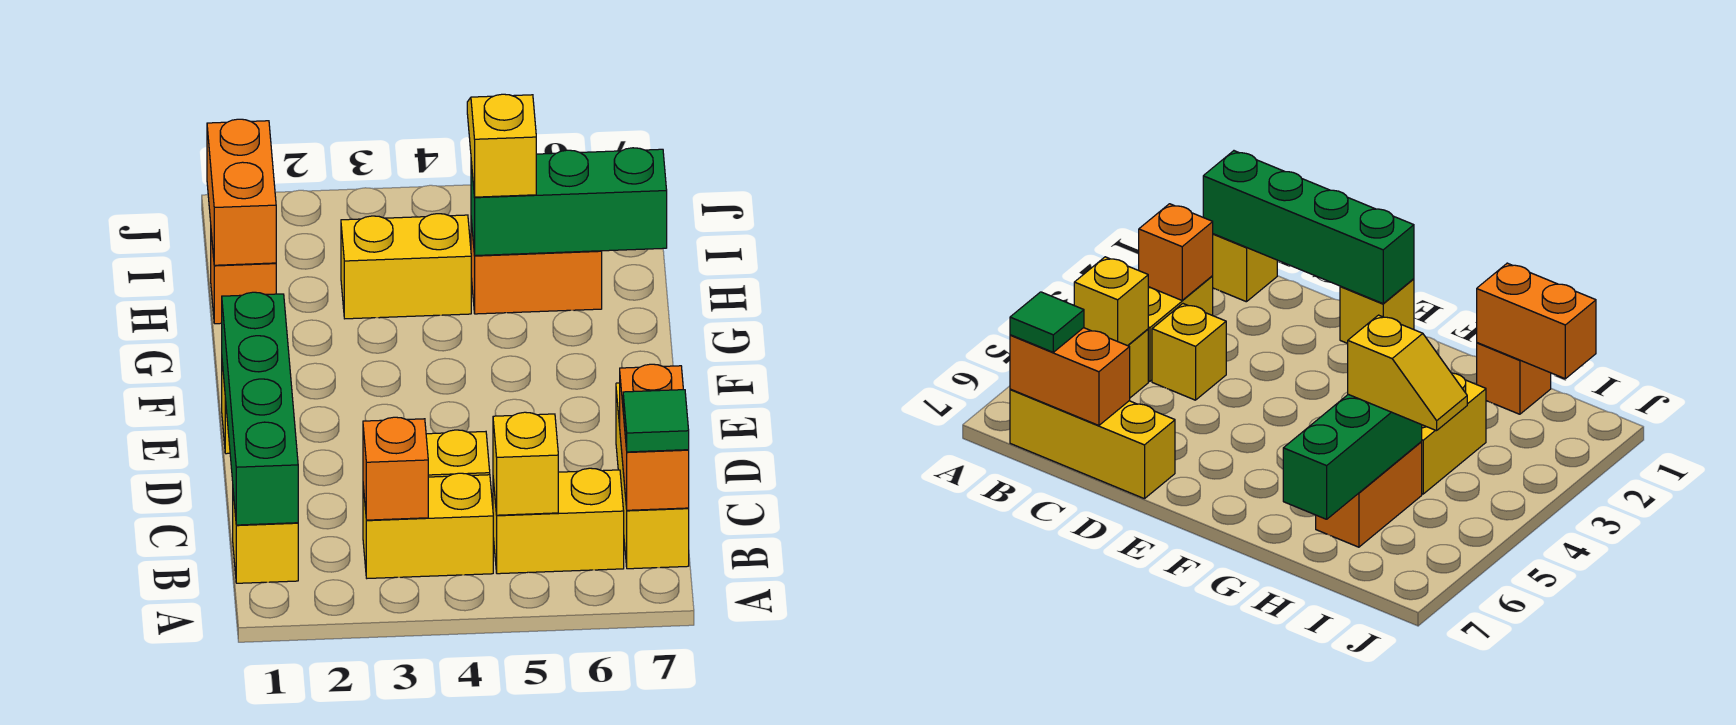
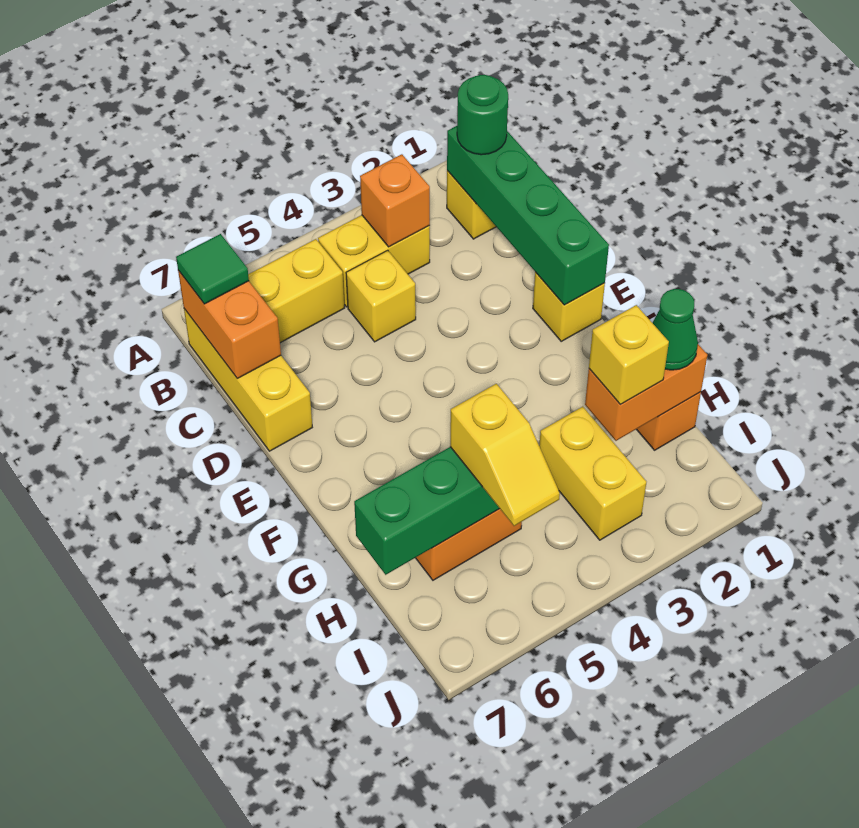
none -> green 1x1 round brick [457,75,508,155]
yellow 1x1 brick [493,412,558,515] -> yellow 1x1 brick moved to [589,305,669,404]
orange 1x2 brick [207,119,276,265] -> orange 1x2 brick turned to [585,344,707,441]
none -> green 1x1 cone [653,289,698,370]
yellow 1x2 brick [341,214,471,319] -> yellow 1x2 brick turned to [539,407,646,540]

